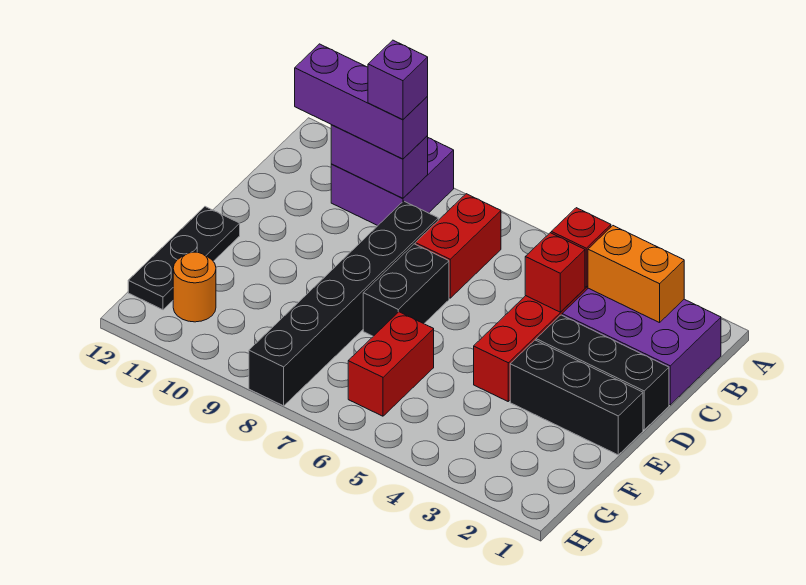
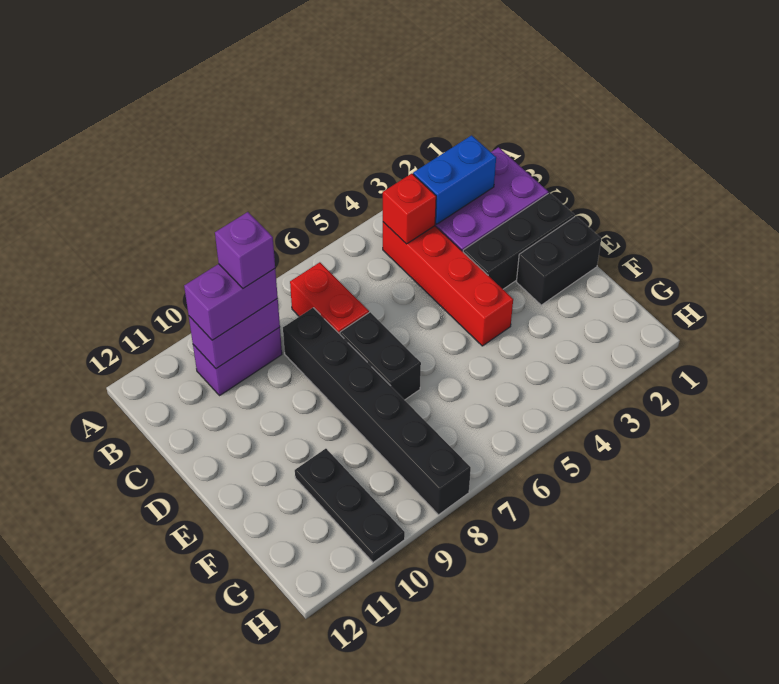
purple 2x2 brick [331,138,454,226] -> purple 1x2 brick [193,327,282,395]
orange 1x2 brick [588,226,684,323] -> blue 1x2 brick [413,135,496,224]
purple 1x3 brick [295,44,428,159] -> purple 1x2 brick [184,264,278,340]
red 1x1 brick [525,233,585,312] -> none
black 1x3 brick [510,340,643,455] -> black 1x2 brick [517,216,601,305]
black 1x3 plate [128,207,240,310] -> black 1x3 plate moved to [295,449,405,562]
red 1x2 brick [348,312,434,416] -> none
orange 1x1 round brick [173,252,216,322] -> none

